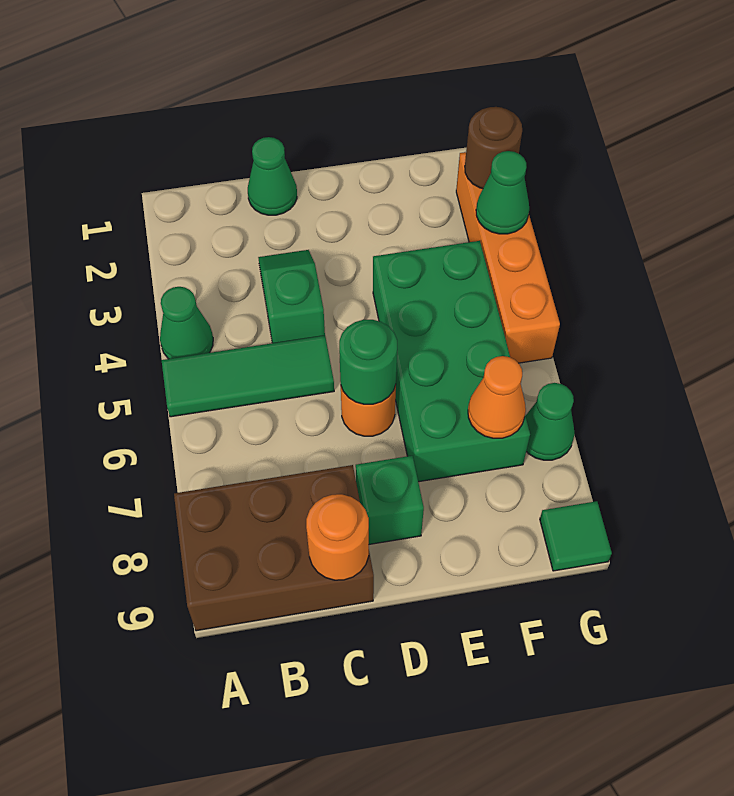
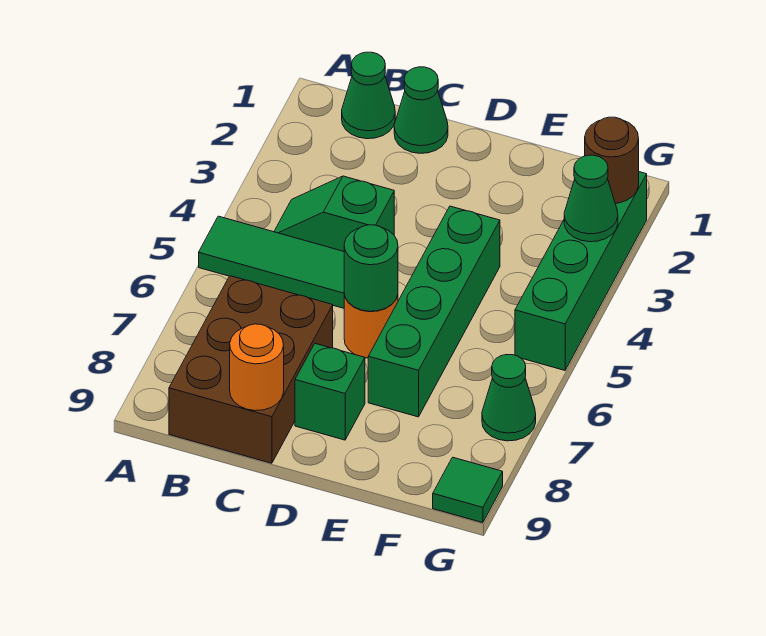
green 1x1 cone [160,287,213,359] -> green 1x1 cone moved to [342,52,395,139]
brown 2x3 brick [174,465,374,631] -> brown 2x3 brick turned to [169,276,333,463]
green 1x2 slope [258,250,325,343] -> green 1x2 slope turned to [274,176,394,251]
green 2x4 brick [373,241,530,482] -> green 1x4 brick [368,206,500,417]
orange 1x1 cone [468,356,526,438] -> none
orange 1x4 brick [456,152,560,363] -> green 1x4 brick [515,172,647,370]

